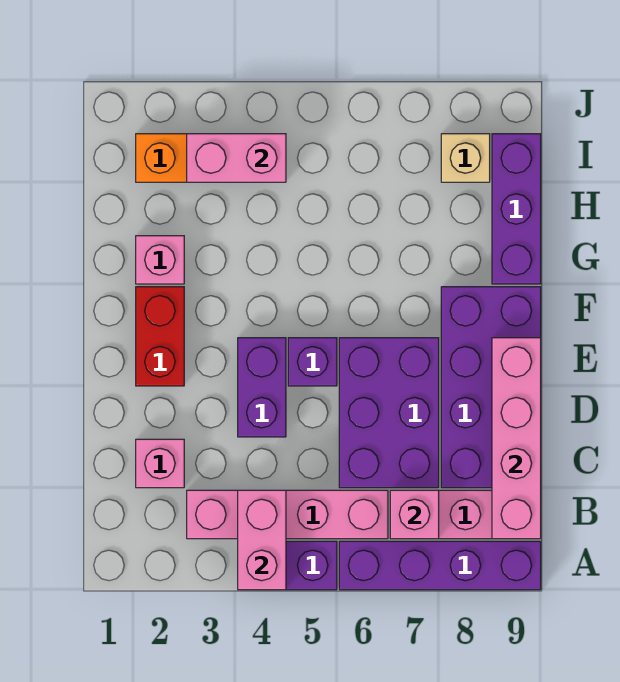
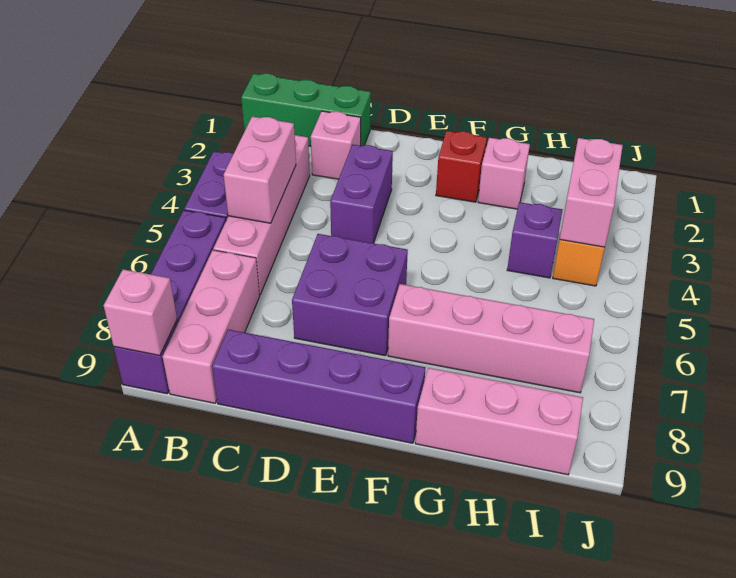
none -> green 1x3 brick [241,74,371,146]
pink 1x2 brick [238,490,286,590] -> pink 1x2 brick turned to [224,117,296,223]
pink 1x1 brick [390,490,439,539] -> pink 1x1 brick moved to [104,269,177,355]
pink 1x4 brick [492,338,541,539] -> pink 1x4 brick moved to [388,284,594,393]
purple 2x3 brick [339,338,439,488] -> purple 2x2 brick [292,234,408,356]
purple 2x4 brick [441,287,541,488] -> purple 1x4 brick [212,330,425,443]
purple 1x2 brick [238,338,286,437] -> purple 1x2 brick turned to [330,144,393,243]
red 1x2 brick [136,287,184,386] -> red 1x1 brick [436,131,487,202]
purple 1x1 brick [288,338,337,386] -> purple 1x1 brick moved to [507,202,563,278]
purple 1x3 brick [492,134,541,284] -> pink 1x3 brick [415,368,583,475]
tan 1x1 brick [441,134,490,182] -> none

